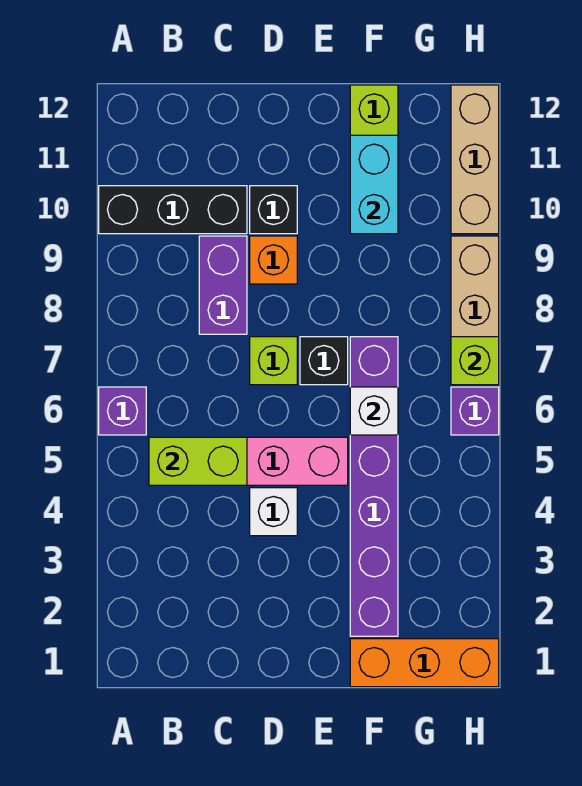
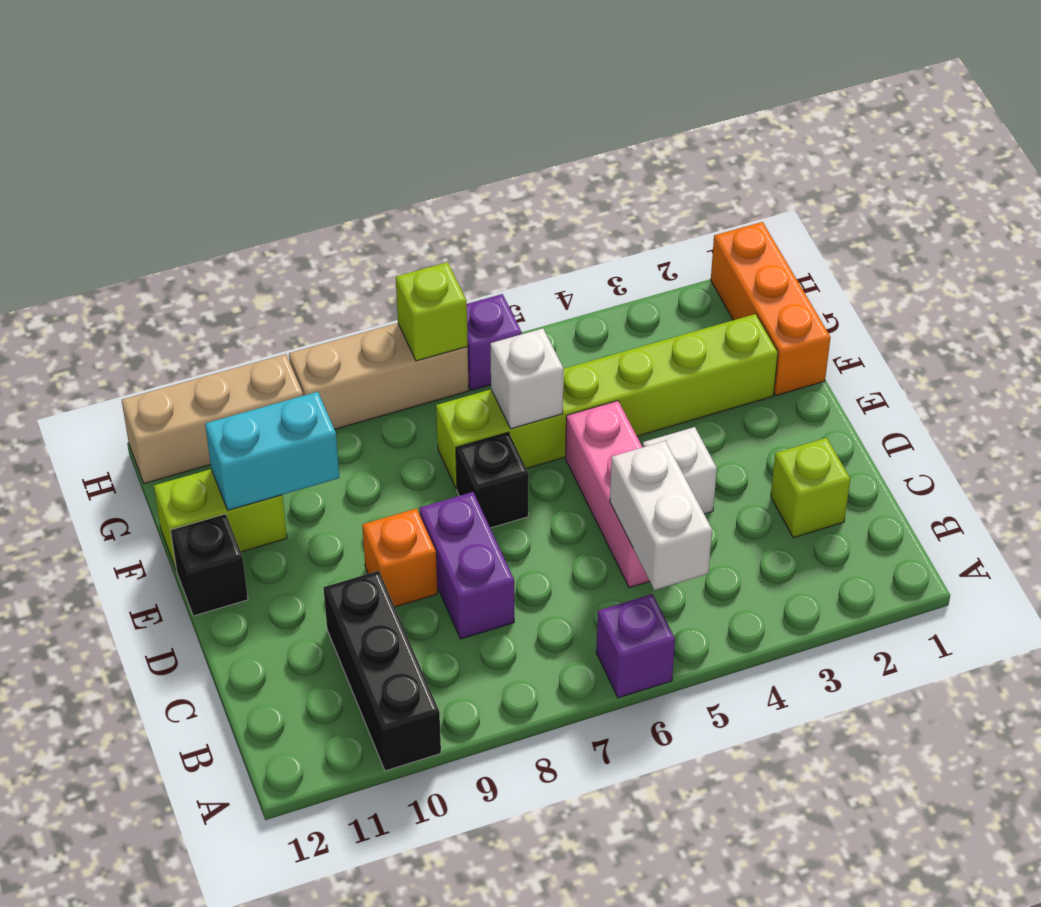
lime 1x2 brick [149,437,247,485] -> white 1x2 brick [610,441,712,590]
purple 1x2 brick [199,236,247,334] -> purple 1x2 brick turned to [419,492,514,639]
lime 1x1 brick [250,337,297,385] -> lime 1x1 brick moved to [771,438,850,538]
black 1x1 brick [250,186,297,234] -> black 1x1 brick moved to [170,514,248,616]
purple 1x6 brick [350,337,398,636] -> lime 1x6 brick [436,314,778,489]

